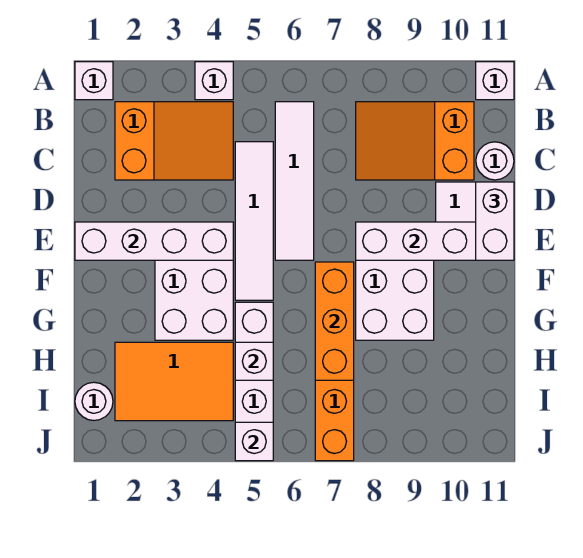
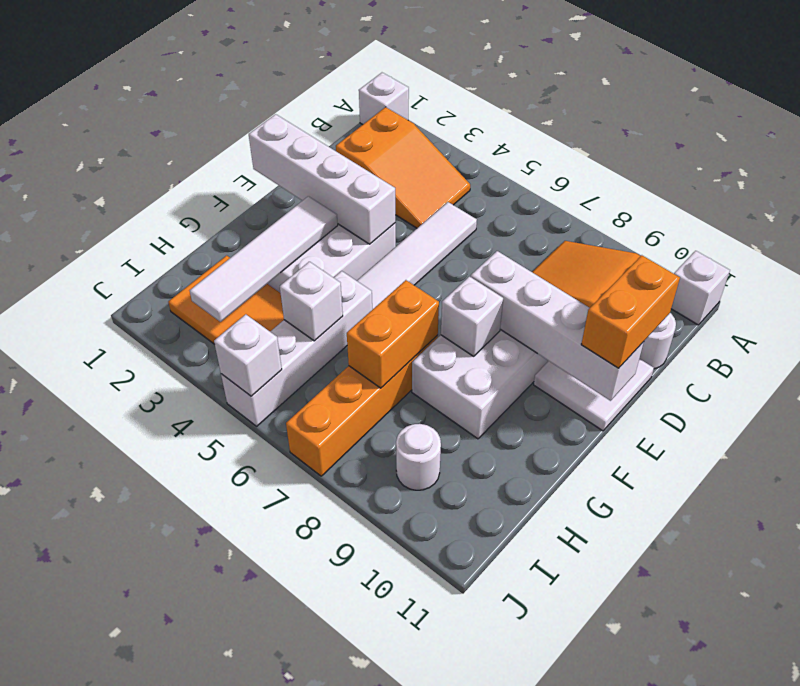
white 1x1 brick [195,62,233,100] -> white 1x1 brick moved to [441,277,503,356]
white 1x4 tile [275,102,314,260] -> white 1x4 tile moved to [190,196,338,322]
white 1x2 brick [476,182,514,260] -> orange 1x2 brick [581,255,680,368]
orange 1x3 brick [315,262,354,380] -> orange 1x2 brick [347,280,439,388]
white 1x1 round brick [75,382,113,420] -> white 1x1 round brick moved to [396,424,441,490]

